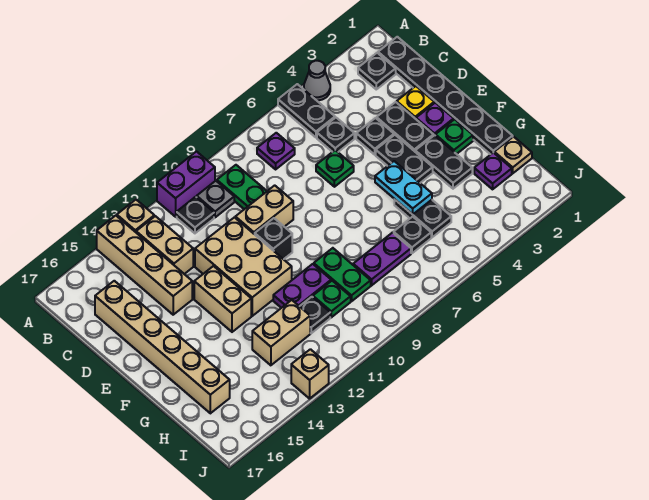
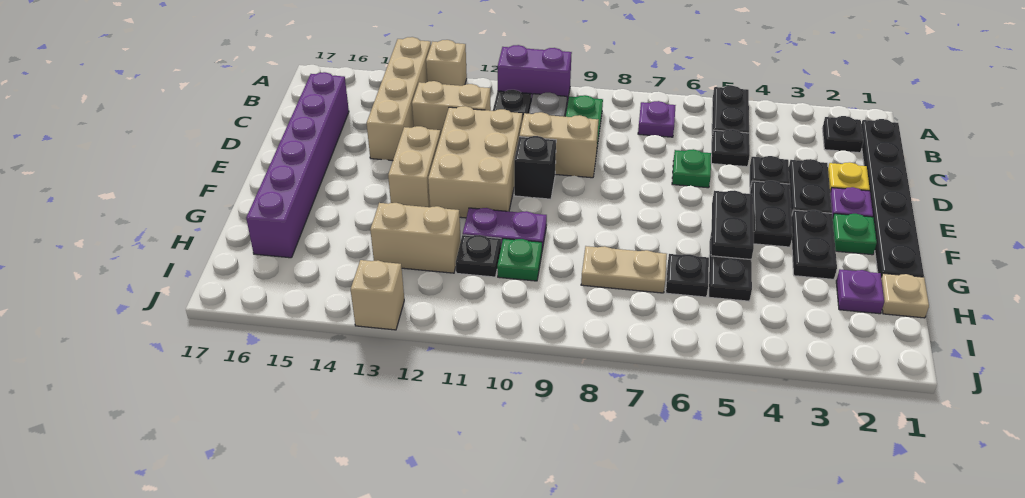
grey 1x1 cone [304,61,330,100] -> none
tan 1x2 brick [136,216,193,274] -> tan 1x2 brick turned to [412,81,491,133]
tan 1x6 brick [95,281,230,413] -> purple 1x6 brick [246,72,349,258]
cyan 1x2 plate [375,161,432,214] -> black 1x2 plate [711,190,754,260]
green 1x2 plate [314,248,371,301] -> none
purple 1x2 plate [353,233,411,285] -> tan 1x2 plate [581,246,667,293]

